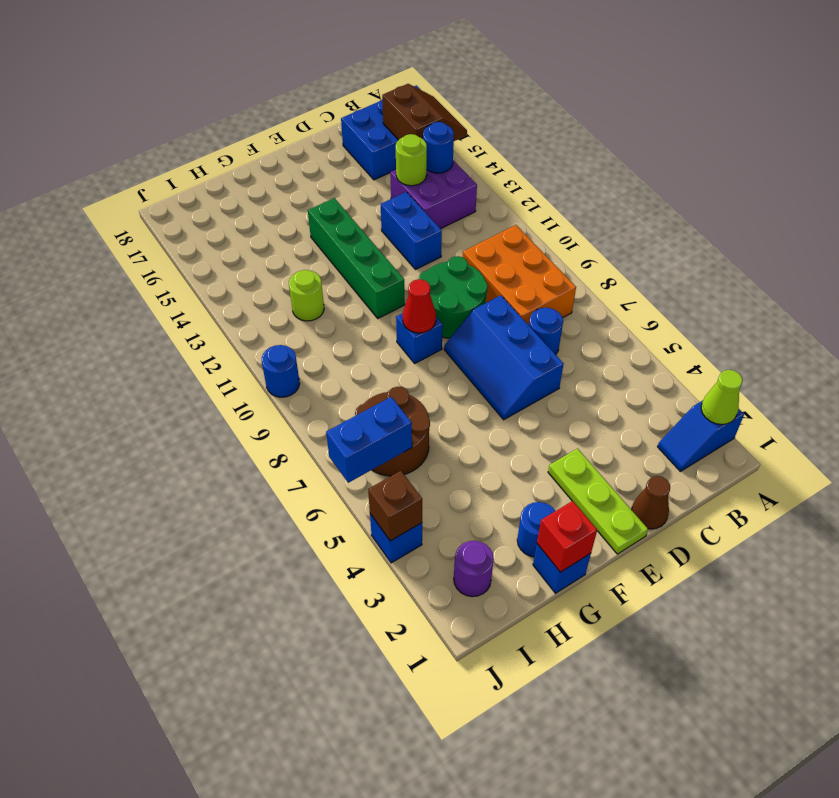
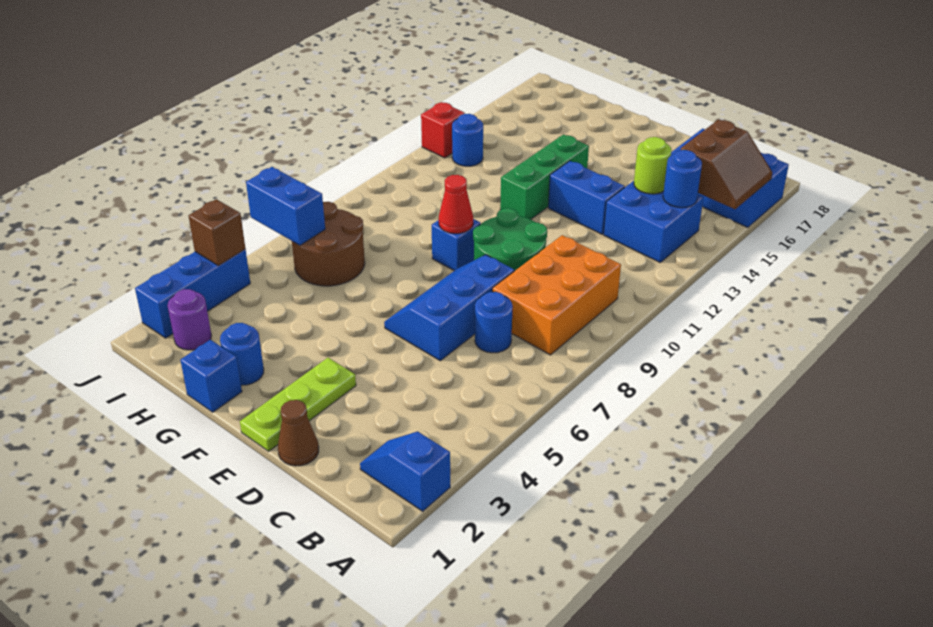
lime 1x1 cone [701,370,742,424] -> none
purple 2x2 brick [390,160,477,229] -> blue 2x2 brick [604,181,704,262]
blue 1x2 brick [380,192,442,269] -> blue 1x2 brick turned to [548,161,625,234]
green 1x4 brick [308,198,405,318] -> green 1x3 brick [500,135,589,220]
red 1x1 brick [537,501,597,572] -> red 1x1 brick moved to [421,102,465,158]
lime 1x1 round brick [289,270,324,321] -> none
blue 1x1 brick [370,514,422,563] -> blue 1x3 brick [135,250,250,338]
blue 1x1 round brick [262,345,300,397] -> blue 1x1 round brick moved to [452,114,483,166]

